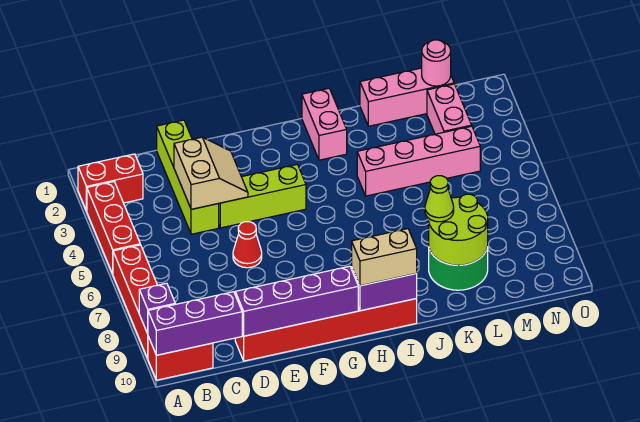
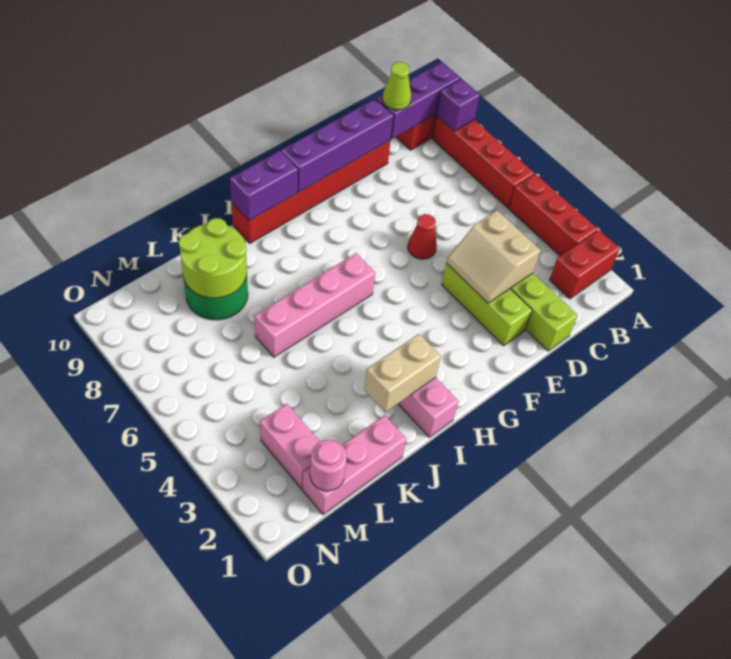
lime 1x3 brick [219,164,306,228] -> lime 1x3 brick turned to [442,263,532,346]
tan 1x2 brick [352,229,417,286] -> tan 1x2 brick moved to [364,334,441,412]
pink 1x4 brick [357,126,480,196] -> pink 1x4 brick moved to [255,253,375,357]
lime 1x1 cone [425,176,454,222] -> lime 1x1 cone moved to [383,62,411,110]

